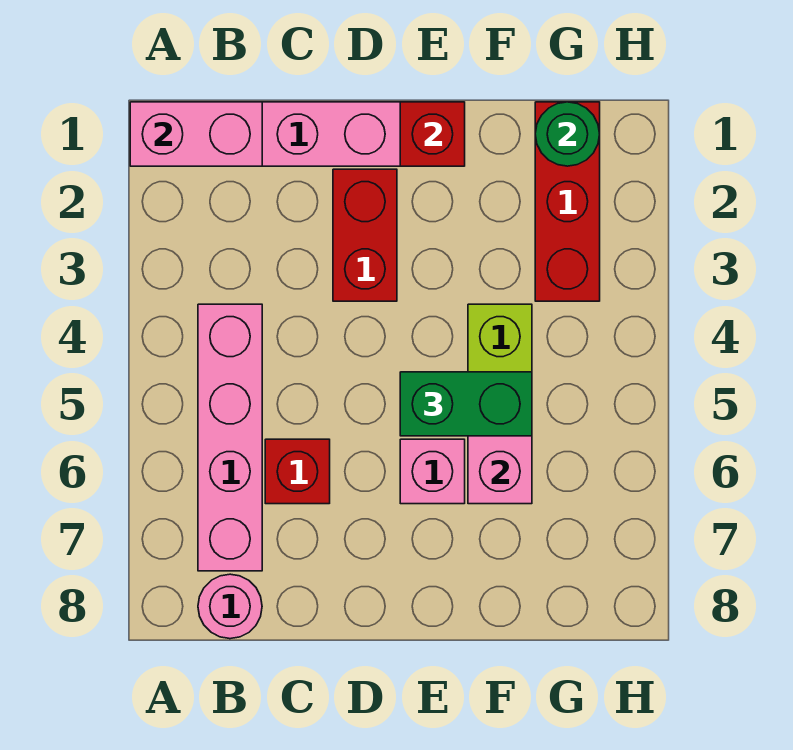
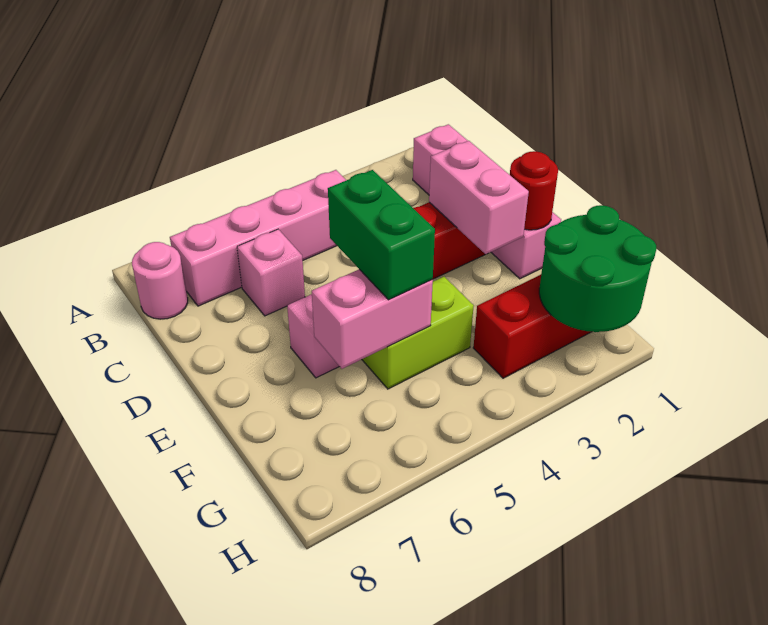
pink 1x2 brick [130,102,262,166] -> pink 1x2 brick moved to [429,141,529,254]
red 1x1 brick [265,439,330,504] -> pink 1x1 brick [237,229,305,316]
red 1x1 brick [400,102,465,166] -> red 1x1 round brick [510,151,558,230]
green 1x1 round brick [535,102,600,166] -> green 2x2 round brick [539,205,657,332]

